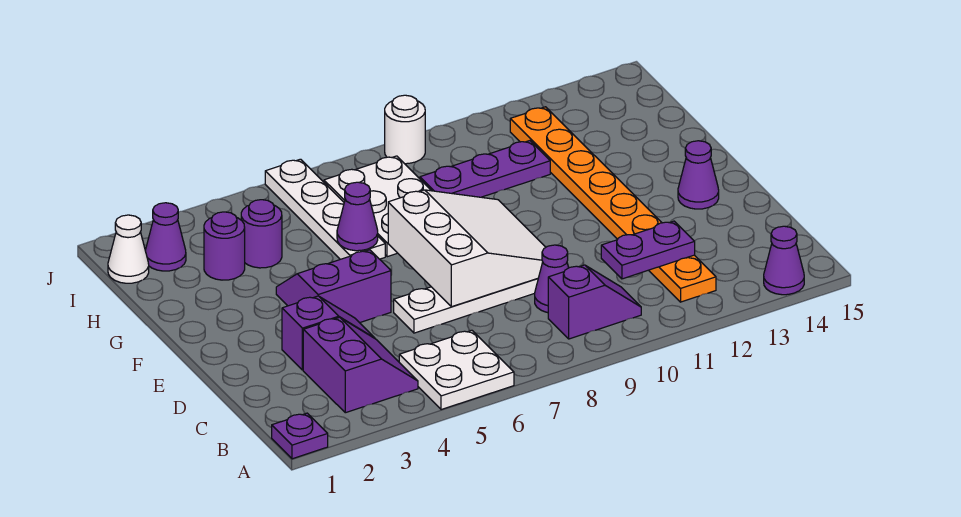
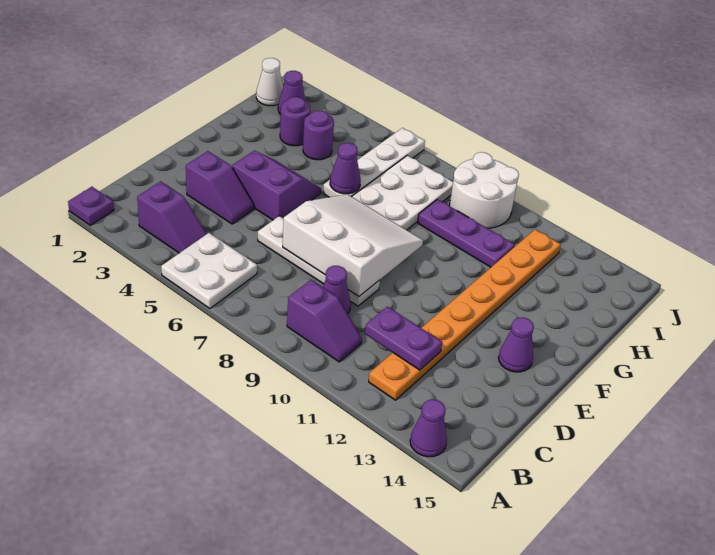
purple 2x2 slope [303,317,418,413] -> purple 1x2 slope [137,181,206,253]
white 3x3 slope [388,190,546,307] -> white 3x3 slope turned to [283,194,423,296]
white 1x1 round brick [385,95,425,164] -> white 2x2 round brick [450,152,519,228]

